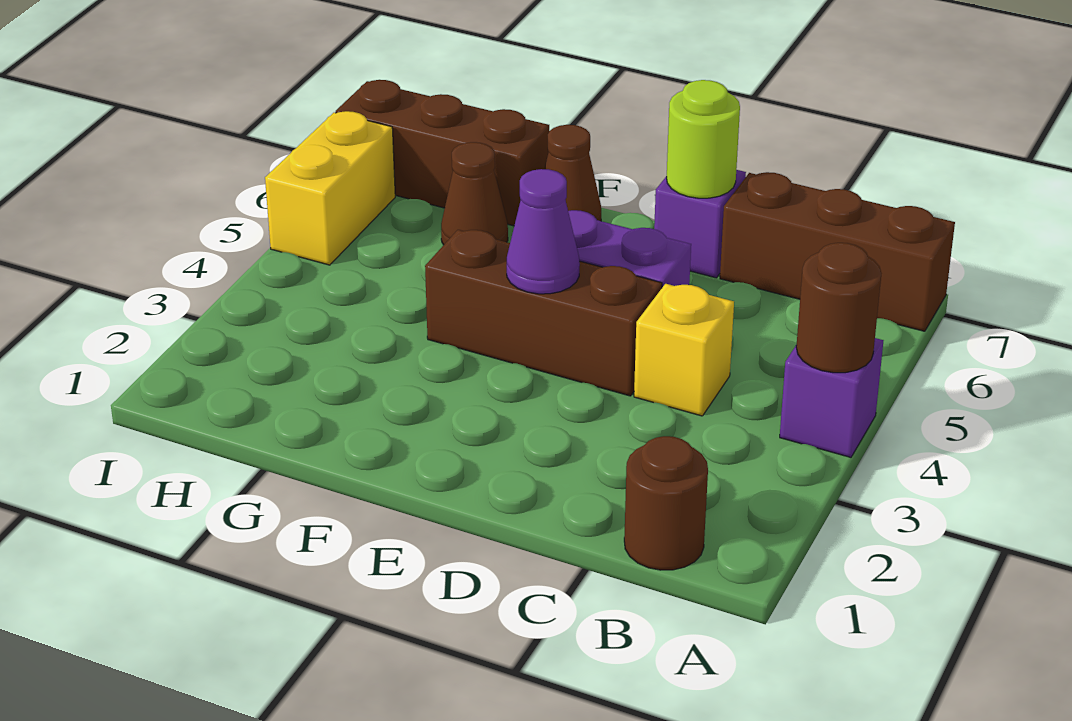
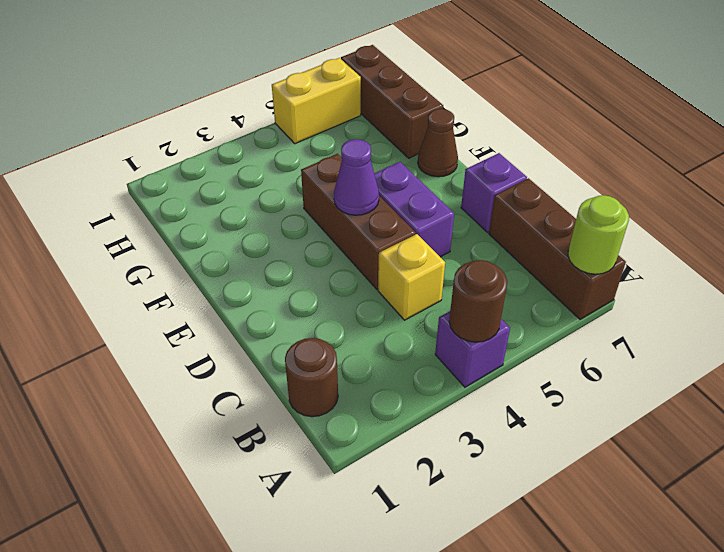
lime 1x1 round brick [667,80,740,198] -> lime 1x1 round brick moved to [568,195,629,274]
brown 1x1 cone [441,142,508,245] -> none

